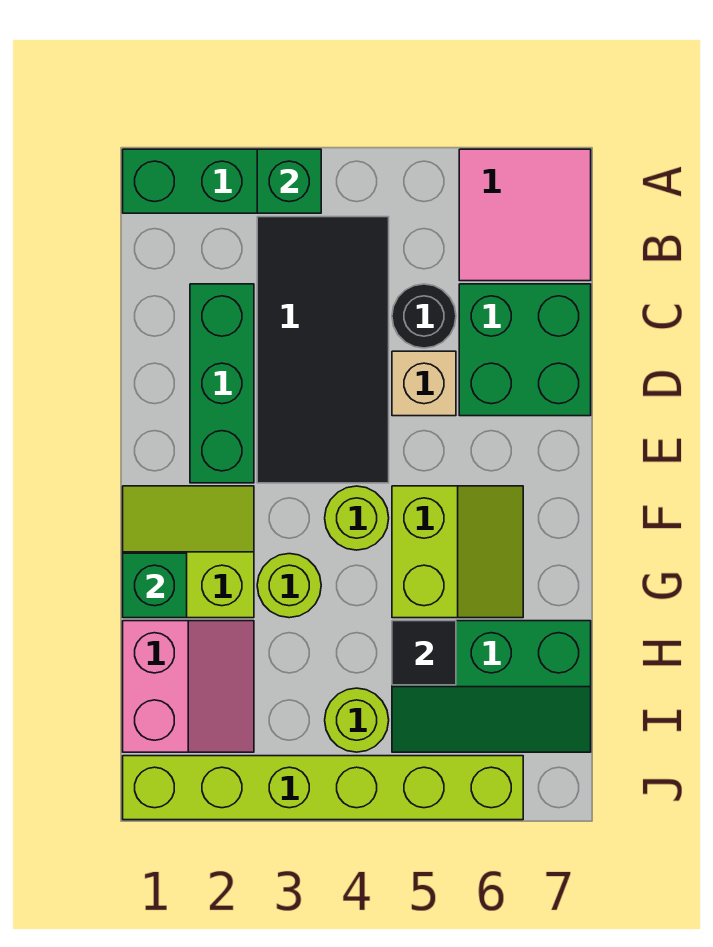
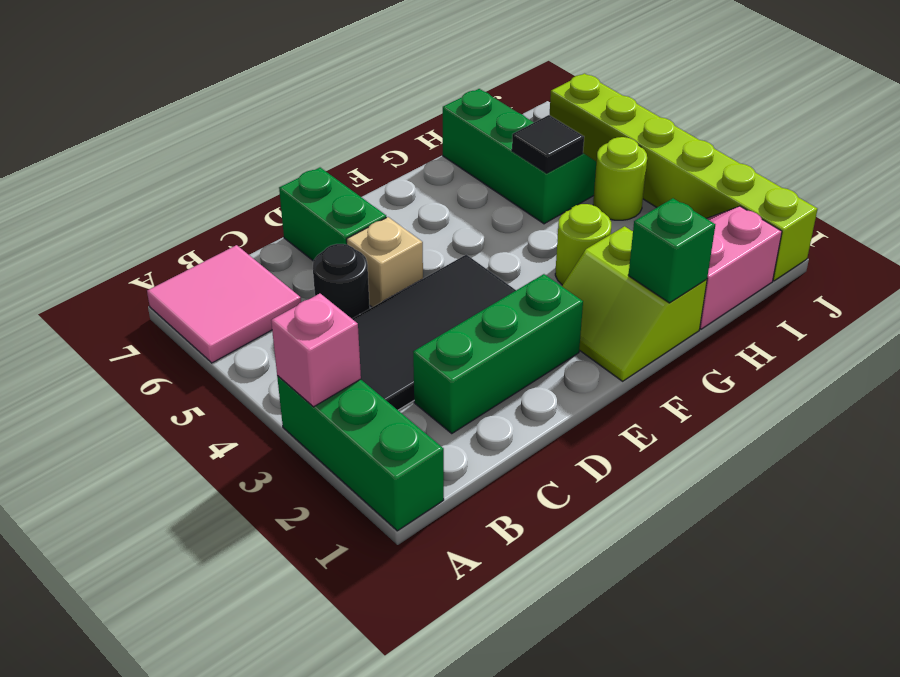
green 1x1 brick [257,149,321,213] -> pink 1x1 brick [271,294,361,407]
green 2x2 brick [459,284,591,416] -> green 1x2 brick [279,168,386,261]
lime 1x1 round brick [325,486,389,550] -> none
lime 2x2 slope [392,486,523,618] -> none

